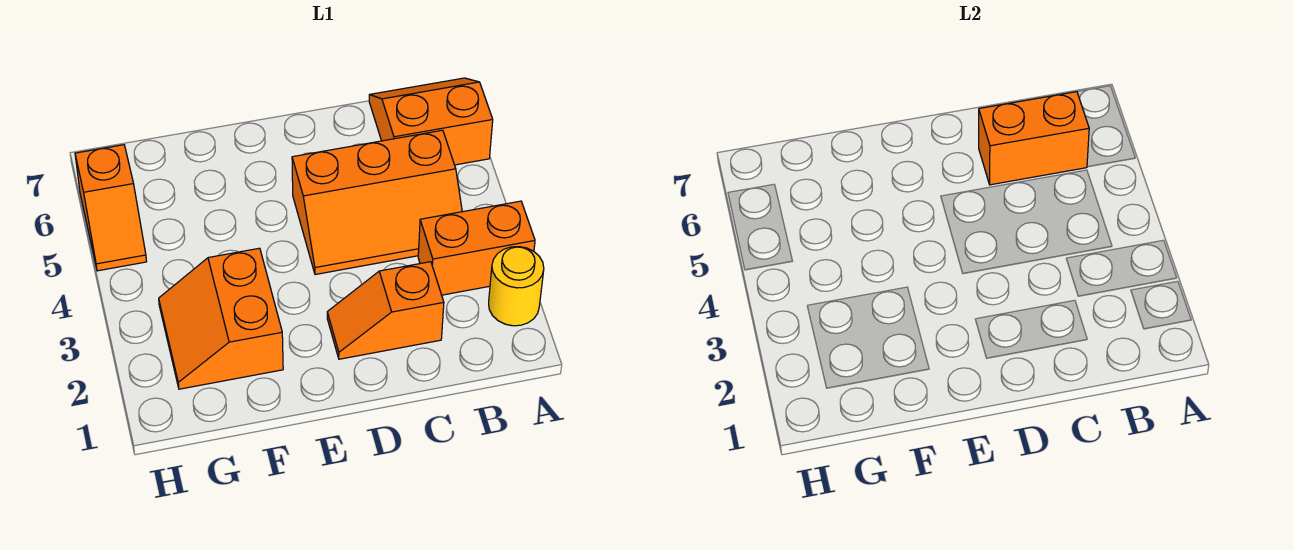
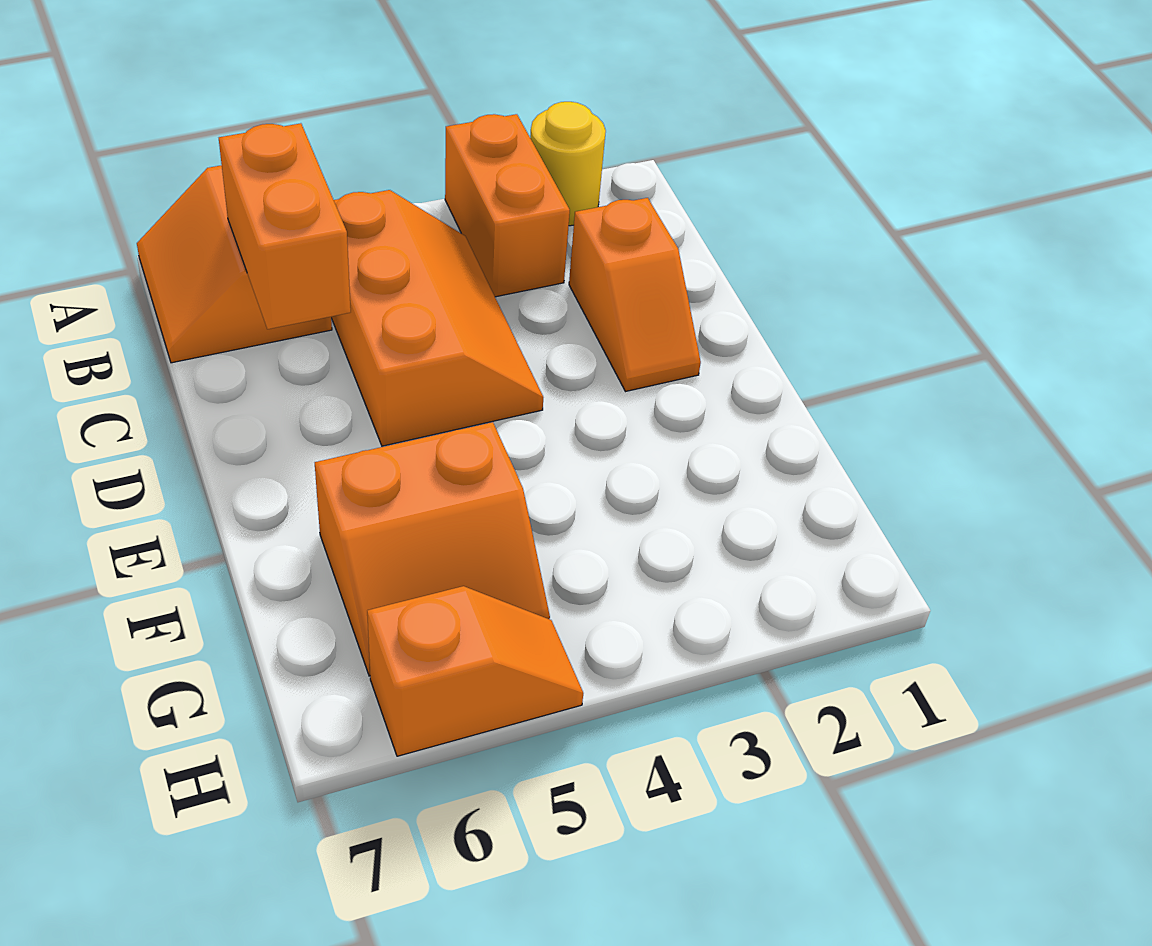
orange 2x2 slope [159,248,283,389] -> orange 2x2 slope moved to [315,422,550,676]

